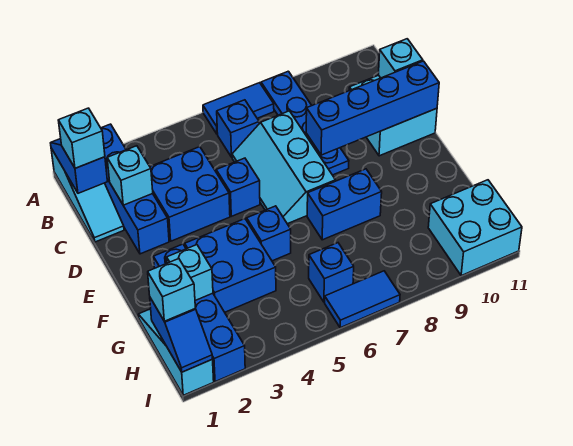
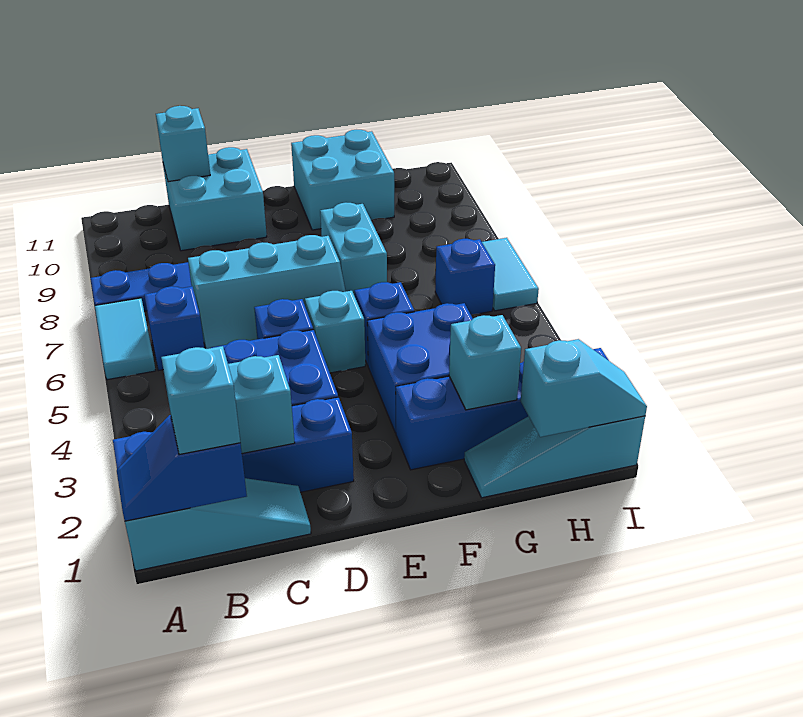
blue 1x2 tile [203,83,274,134] -> cyan 1x2 tile [95,298,156,380]
blue 1x4 brick [306,61,439,155] -> none
blue 1x2 brick [307,169,382,240] -> cyan 1x2 brick [320,203,387,296]
blue 1x2 slope [150,298,213,372] -> cyan 1x2 slope [521,339,647,437]
cyan 1x1 brick [148,258,195,321] -> cyan 1x1 brick moved to [305,291,365,373]
cyan 2x2 brick [428,180,522,276] -> cyan 2x2 brick moved to [291,130,394,230]
blue 1x2 tile [325,271,400,328] -> cyan 1x2 tile [482,238,539,311]

